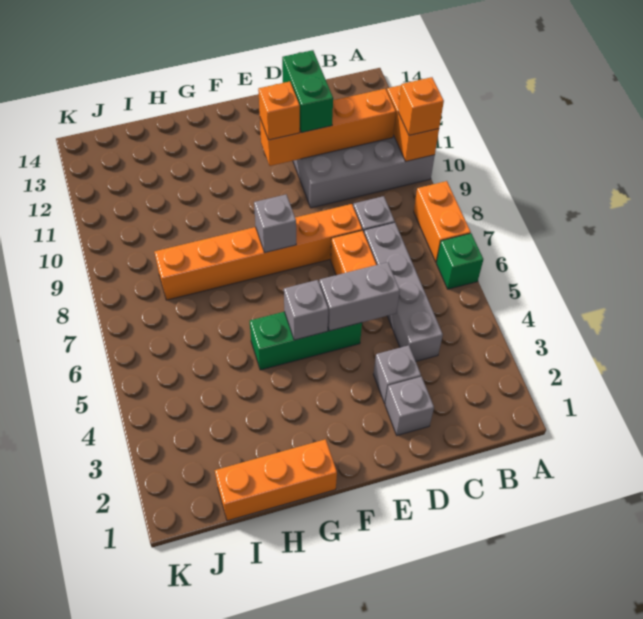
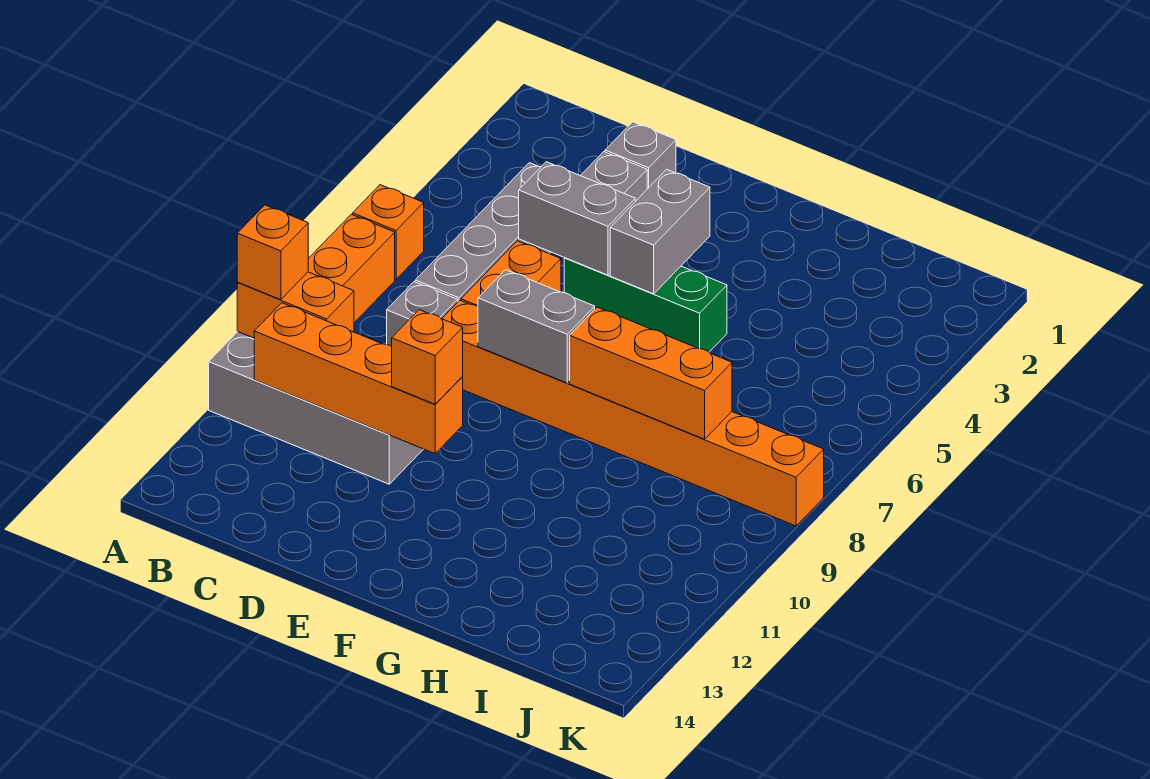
green 1x1 brick [436,233,483,289] -> orange 1x1 brick [353,185,424,279]
orange 1x2 brick [387,85,439,162] -> orange 1x2 brick turned to [237,272,354,338]
orange 1x6 brick [155,204,362,300] -> orange 1x8 brick [442,300,824,526]
green 1x2 brick [282,50,333,133] -> none
grey 1x1 brick [284,280,328,340] -> grey 1x2 brick [610,170,710,294]
grey 1x1 brick [254,195,296,253] -> grey 1x2 brick [478,270,595,383]
orange 1x3 brick [215,439,337,521] -> orange 1x3 brick moved to [570,307,732,439]

